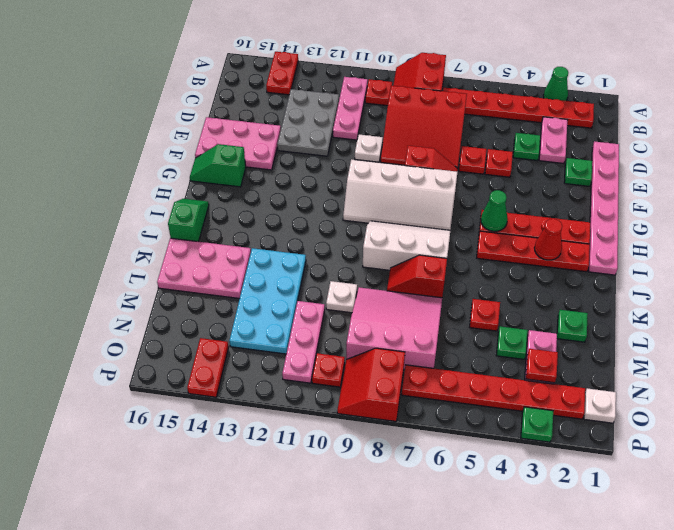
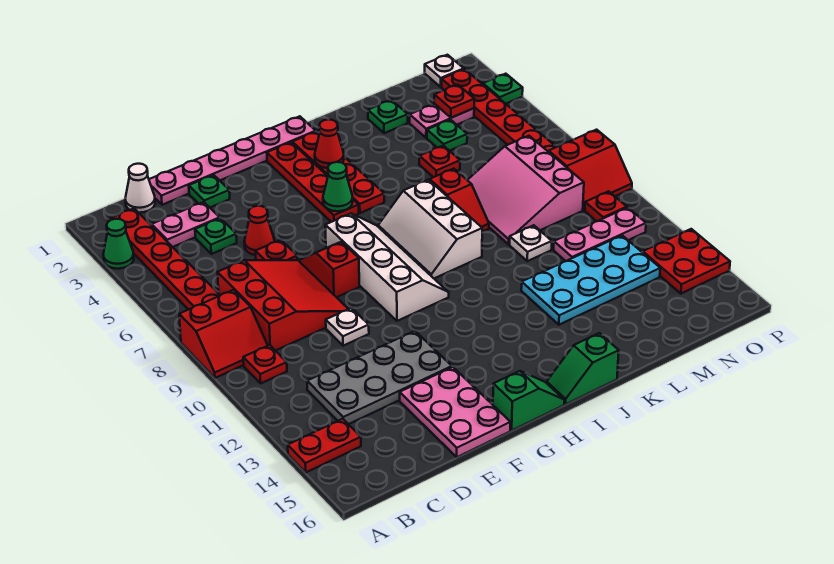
pink 1x3 plate [333,77,368,140] -> none
none -> white 1x1 cone [125,164,155,213]
grey 2x3 plate [277,89,339,156] -> grey 2x4 plate [307,331,452,424]
red 1x1 plate [485,149,513,177] -> red 1x1 cone [244,206,274,255]
green 1x2 slope [190,144,246,187] -> green 1x2 slope turned to [493,371,564,430]
pink 2x3 plate [157,238,251,299] -> none
red 1x2 plate [187,338,229,397] -> red 2x2 plate [643,229,730,294]

